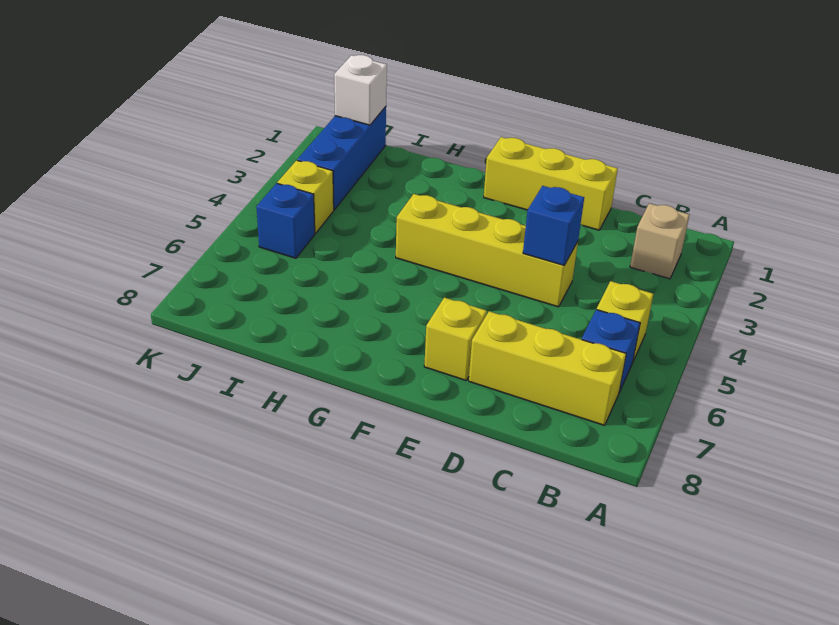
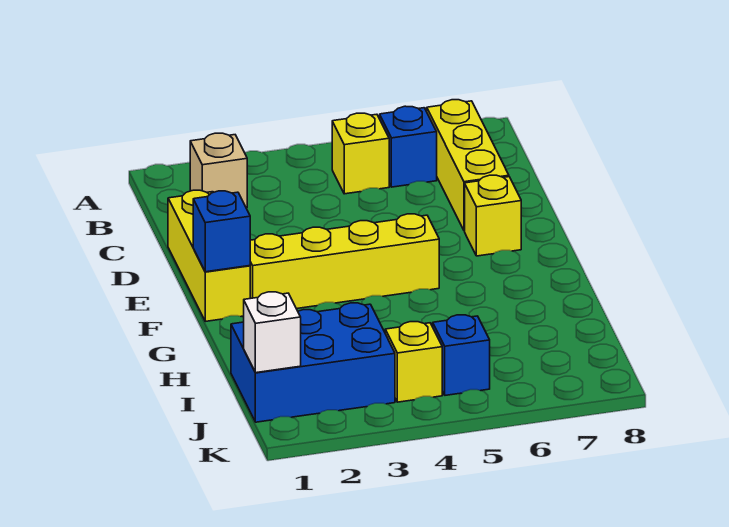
yellow 1x4 brick [396,194,578,307] -> yellow 1x4 brick turned to [250,214,439,309]
blue 1x1 brick [523,186,584,265] -> blue 1x1 brick moved to [193,191,250,272]
blue 1x3 brick [297,107,386,210] -> blue 2x3 brick [231,303,395,422]

